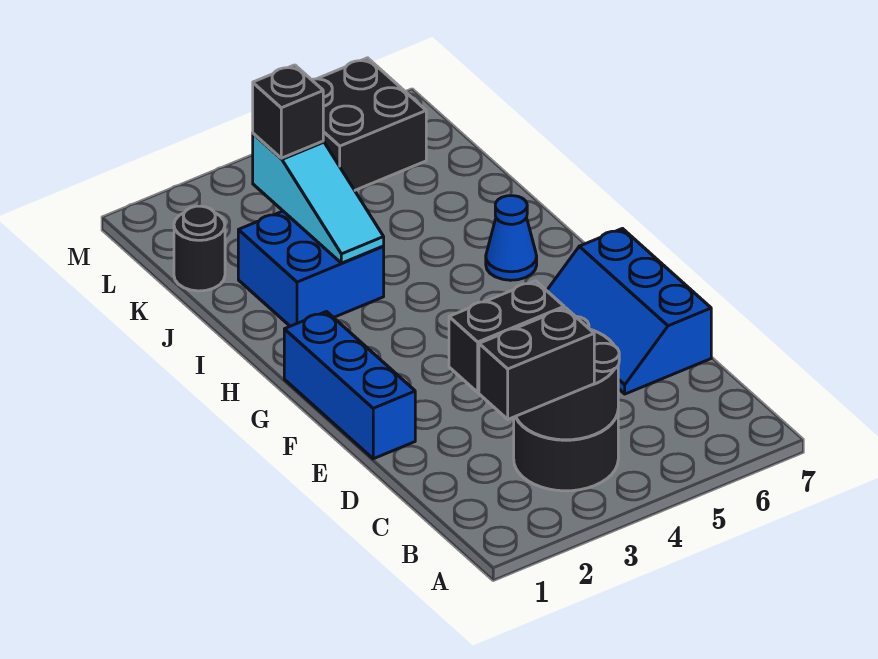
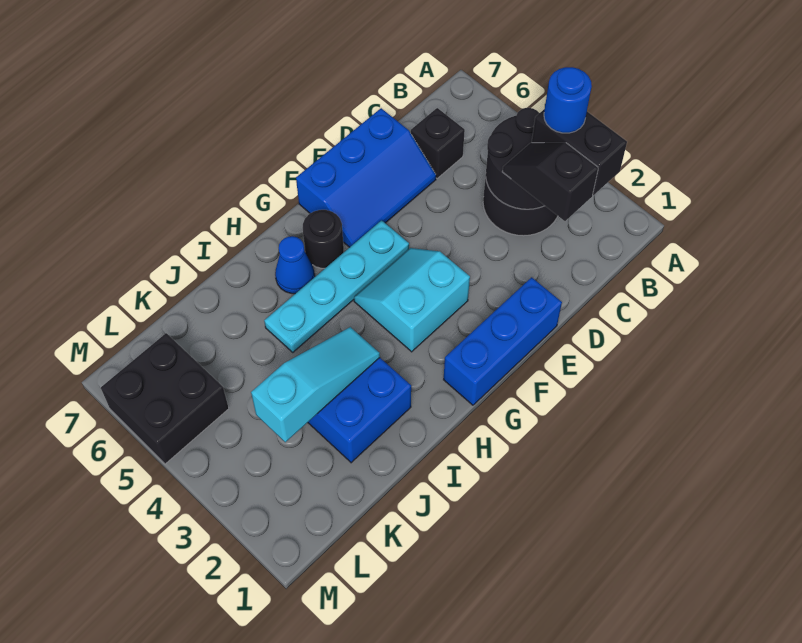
none -> blue 1x1 round brick [544,67,592,133]
black 1x2 brick [449,281,564,392] -> black 1x2 slope [503,143,598,221]
none -> cyan 2x2 slope [354,248,470,352]
none -> cyan 1x4 plate [264,220,409,352]
black 1x1 round brick [174,206,225,291] -> black 1x1 round brick moved to [303,210,344,268]
black 1x1 brick [253,65,323,158] -> black 1x1 brick moved to [411,108,465,178]

